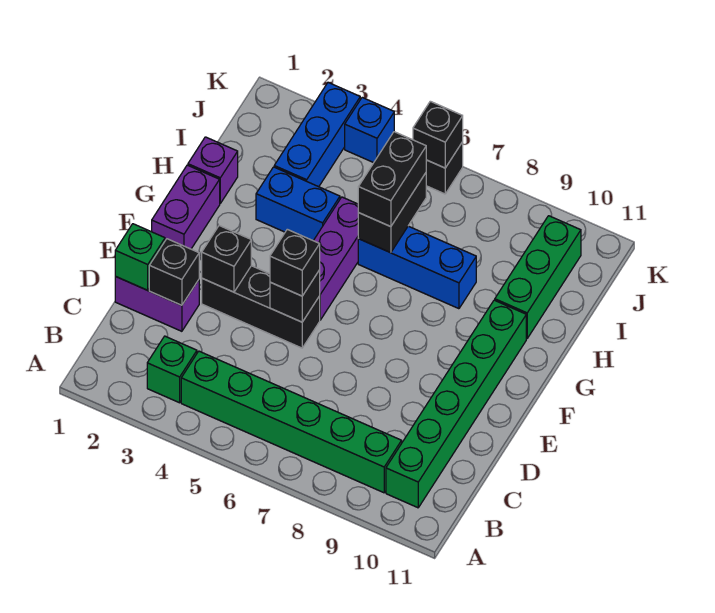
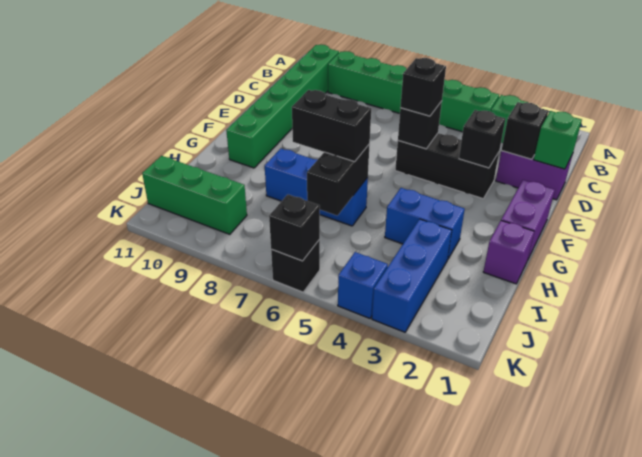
purple 1x3 brick [314,197,359,320] -> none
black 1x2 brick [358,132,426,227] -> black 1x2 brick turned to [292,90,371,162]
green 1x3 brick [495,216,581,338] -> green 1x3 brick turned to [142,156,247,234]

